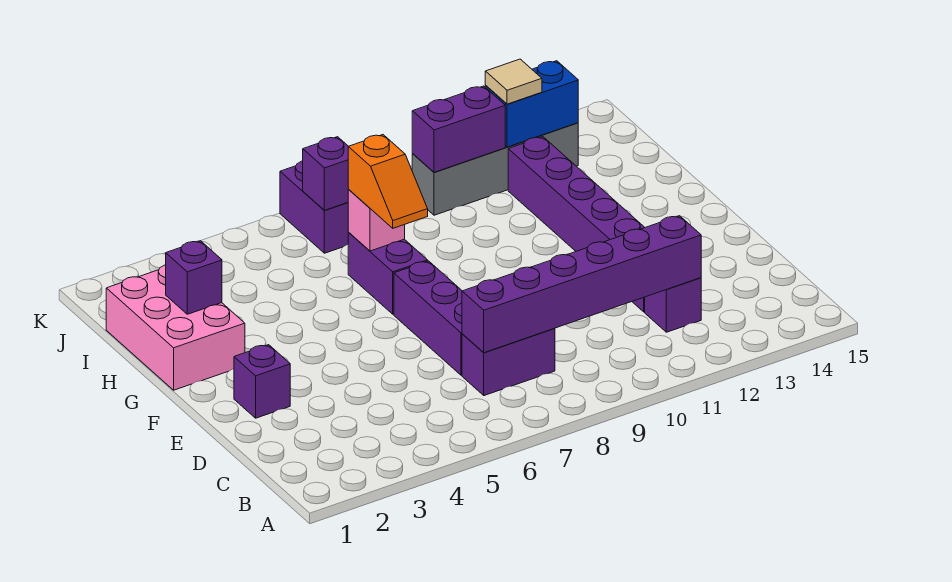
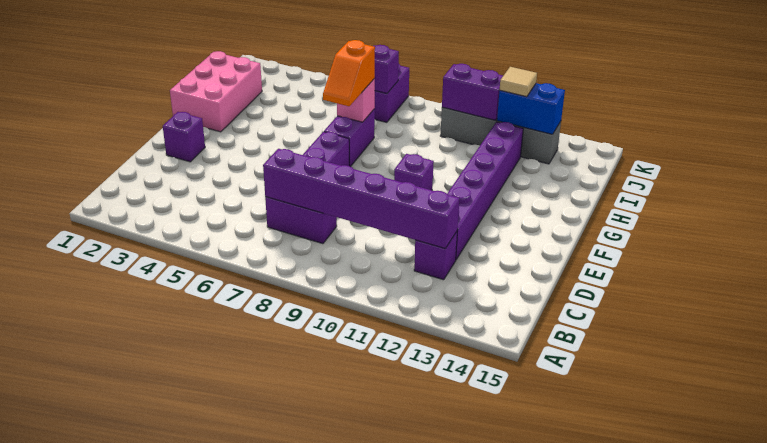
purple 1x1 brick [166,241,222,314] -> purple 1x1 brick moved to [394,154,434,190]

